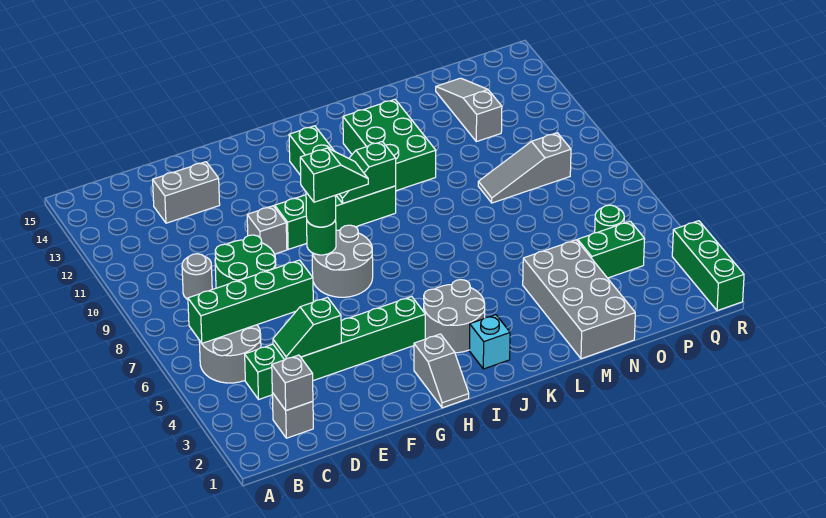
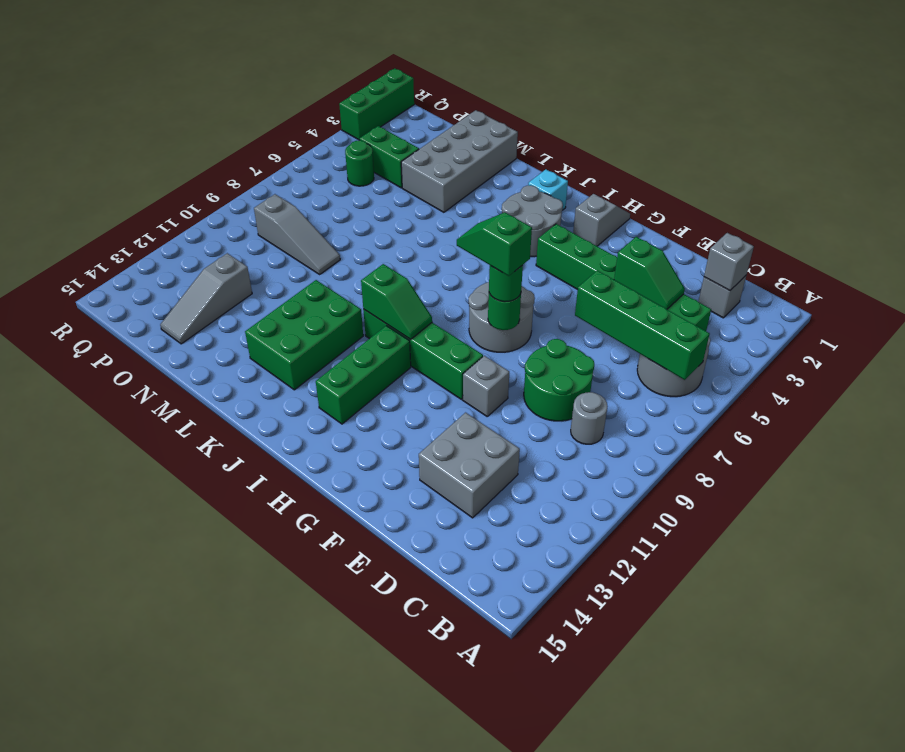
grey 1x2 brick [153,162,220,223] -> grey 2x2 brick [419,413,520,518]

